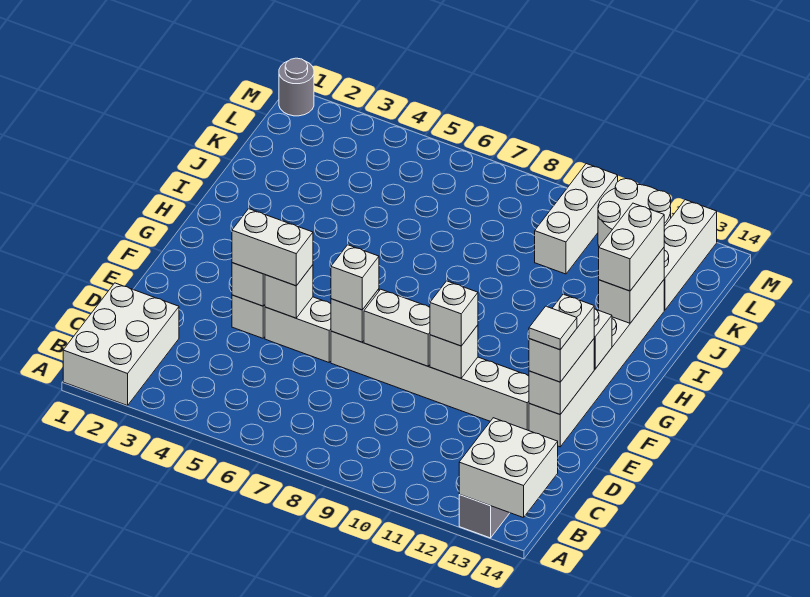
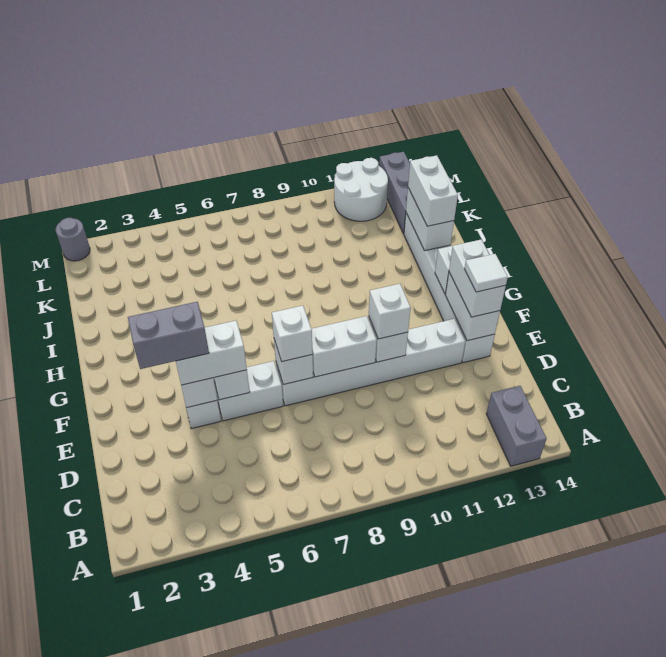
white 2x3 brick [63,283,179,406] -> none
white 2x2 brick [459,418,558,518] -> none
none -> grey 1x2 brick [128,302,209,369]
white 1x3 brick [535,164,618,274] -> none
white 1x3 brick [664,200,717,310] -> grey 1x3 brick [379,152,410,234]

